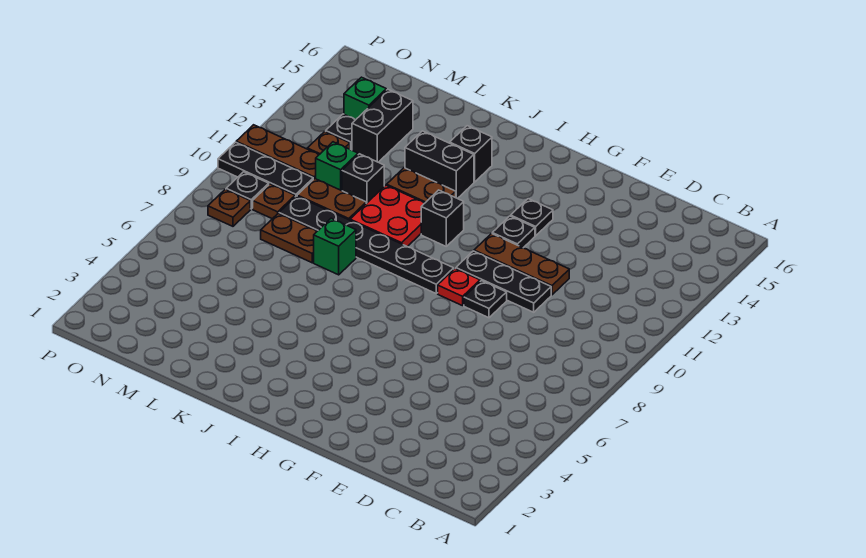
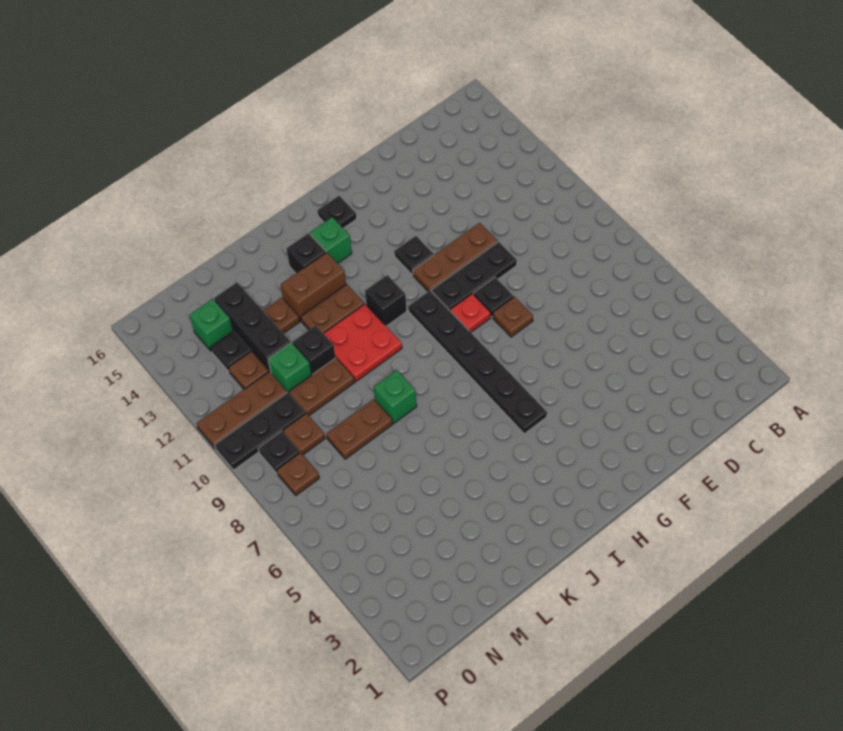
none -> brown 1x1 plate [493,297,533,337]
black 1x1 plate [511,199,553,236] -> black 1x1 plate moved to [317,196,357,228]
black 1x6 plate [279,196,454,293] -> black 1x6 plate turned to [408,290,547,434]
none -> green 1x1 brick [310,217,352,263]
black 1x2 brick [405,131,474,199] -> brown 1x2 brick [280,252,346,321]
none -> brown 1x1 plate [263,298,300,333]
black 1x2 brick [352,89,413,162] -> black 1x3 brick [214,282,291,373]

